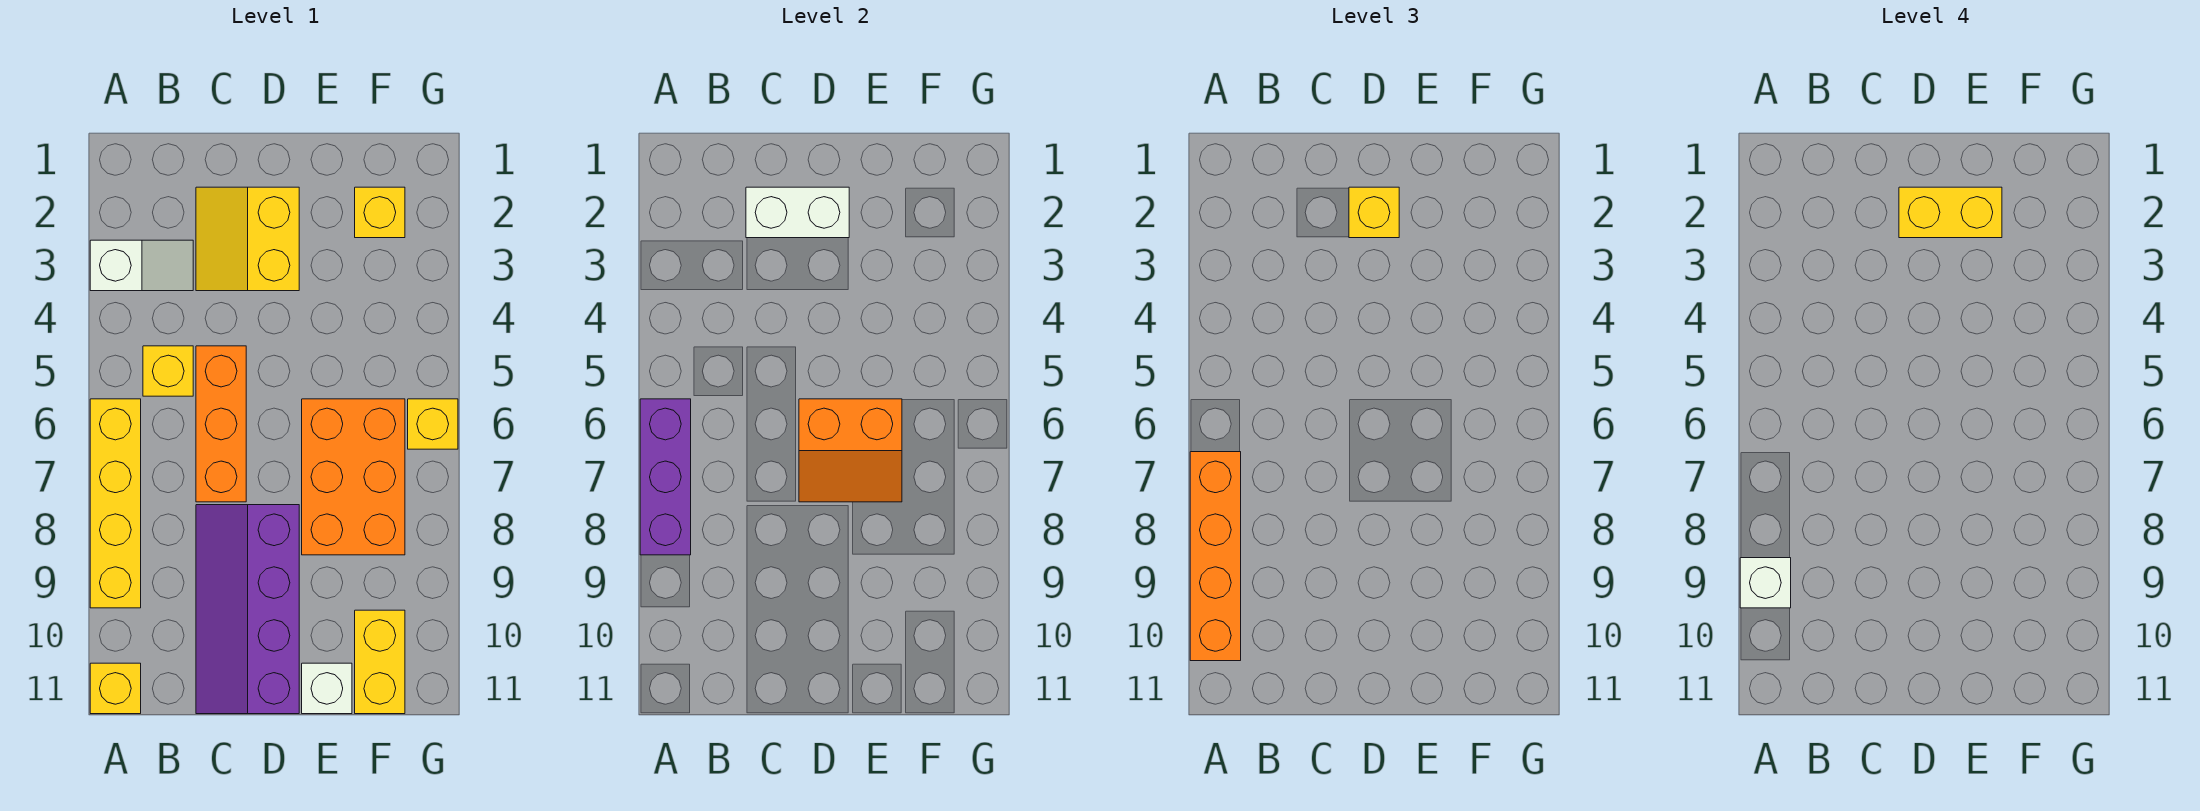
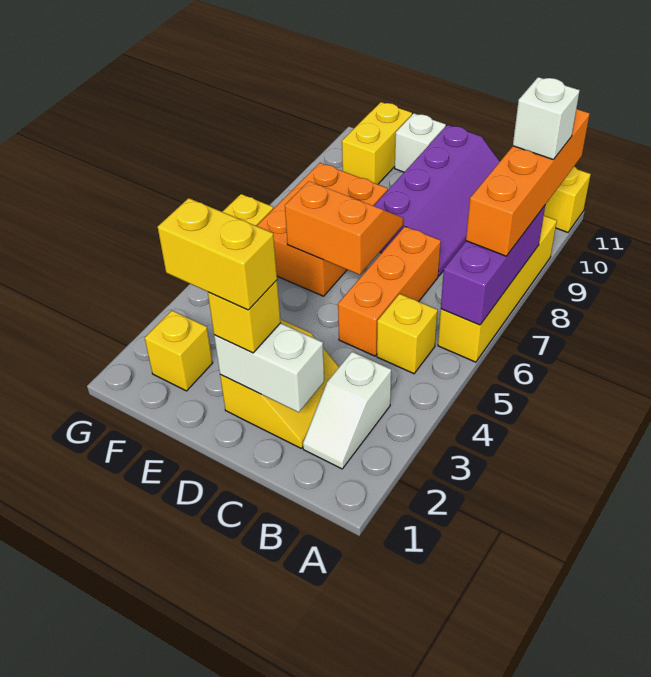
white 1x2 slope [90,240,193,291] -> white 1x2 slope turned to [303,352,391,469]

